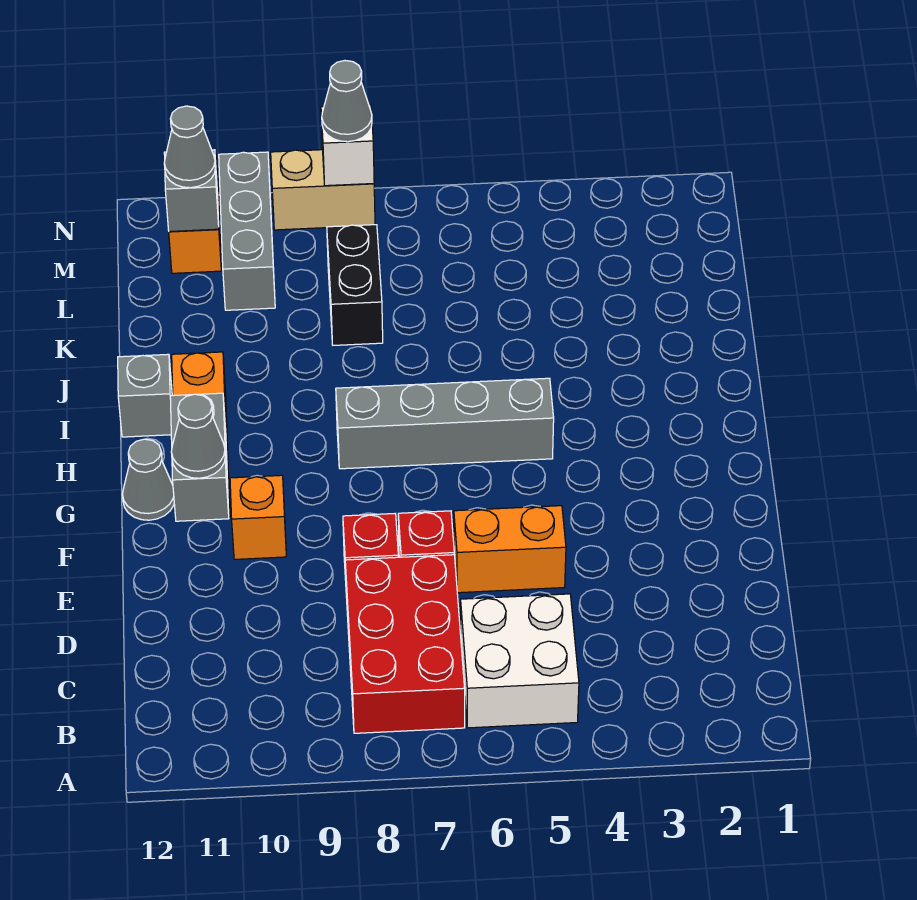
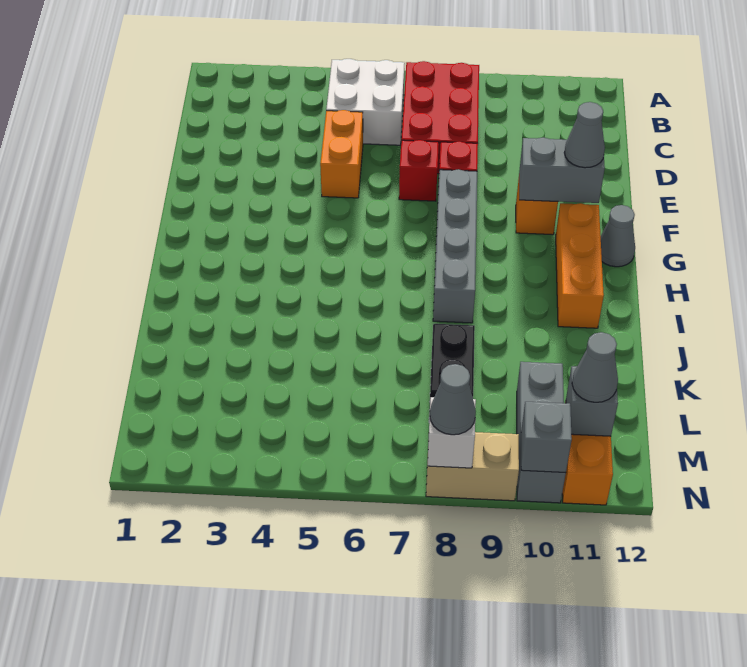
orange 1x2 brick [454,506,566,593] -> orange 1x2 brick turned to [320,110,363,198]
grey 1x2 brick [170,393,229,521] -> grey 1x2 brick turned to [519,137,605,203]
grey 1x4 brick [336,378,554,469] -> grey 1x4 brick turned to [433,169,477,323]
grey 1x1 brick [118,354,172,437] -> grey 1x1 brick moved to [521,402,572,473]

